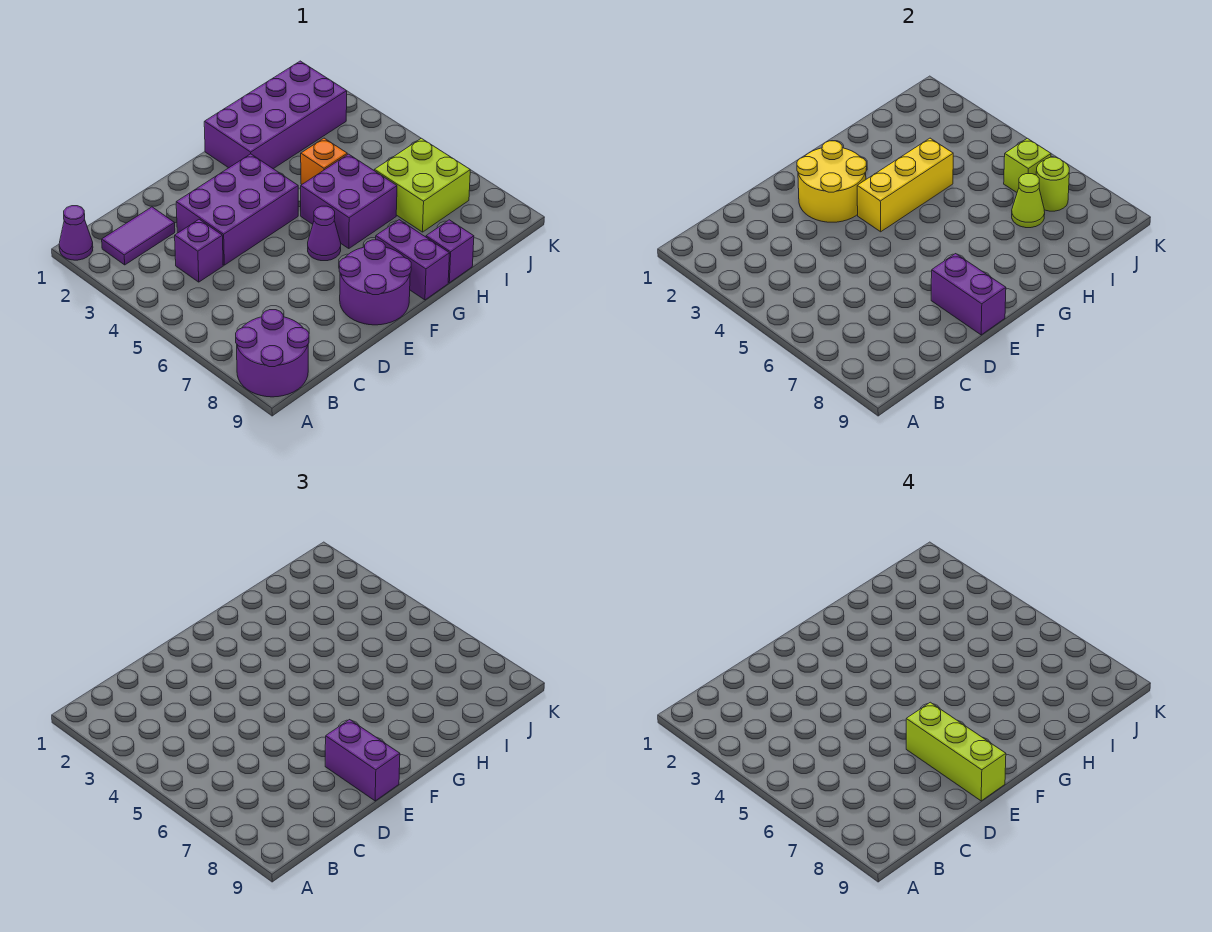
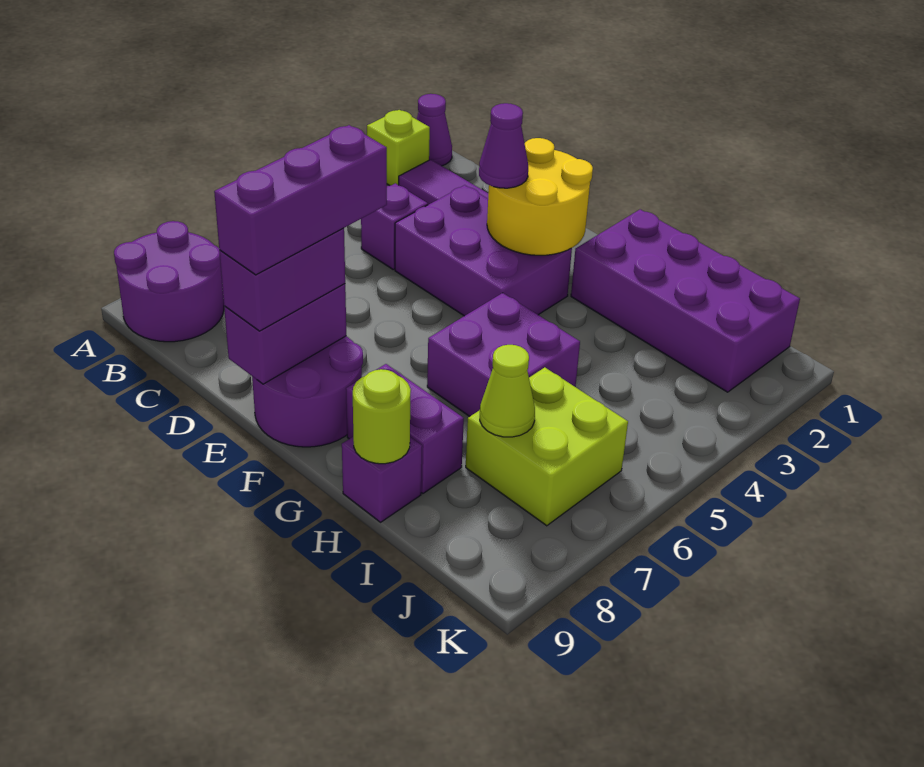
lime 1x3 brick [906,702,1006,801] -> purple 1x3 brick [214,125,387,275]
yellow 1x3 brick [857,138,953,232] -> none
purple 1x1 cone [308,206,341,261] -> purple 1x1 cone moved to [479,103,528,188]
purple 1x2 brick [376,220,450,300] -> purple 1x2 brick turned to [346,364,464,494]
orange 1x1 brick [301,138,347,184] -> none
lime 1x1 brick [1004,138,1051,192] -> lime 1x1 brick moved to [367,110,430,186]
lime 1x1 round brick [1036,157,1069,211] -> lime 1x1 round brick moved to [353,369,411,464]

